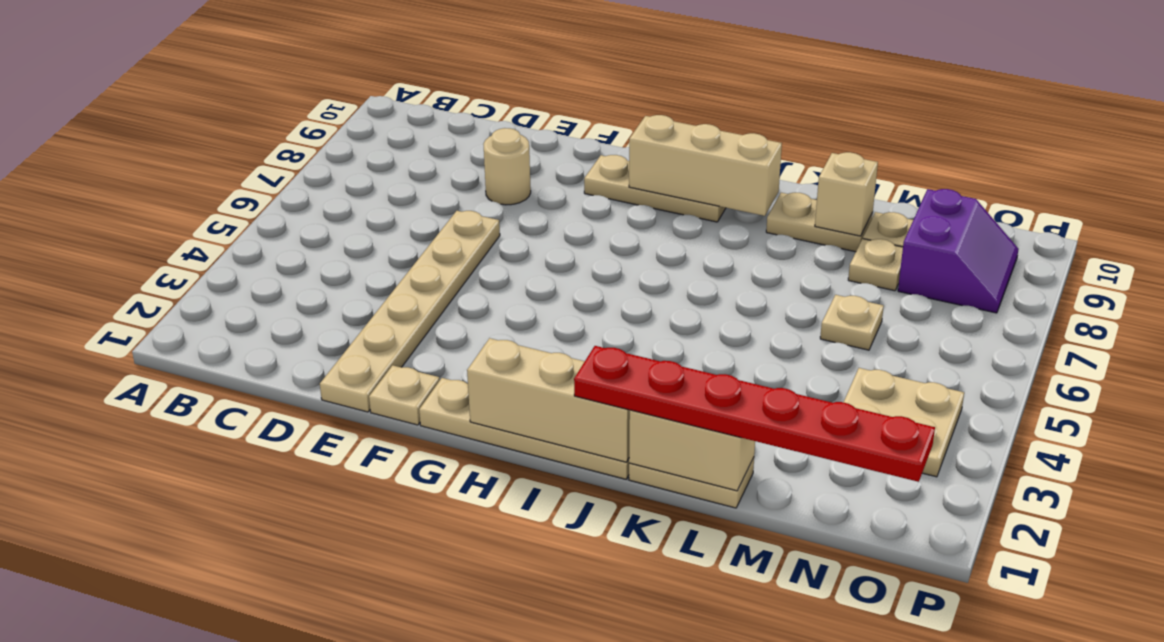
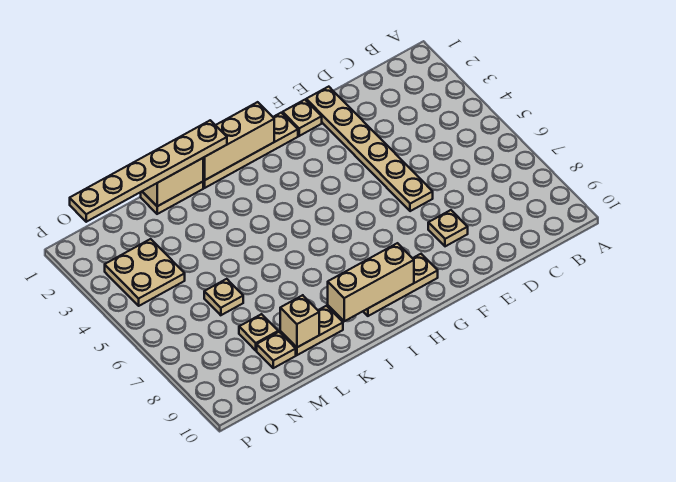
tan 1x1 round brick [484,128,531,205] -> tan 1x1 plate [428,210,468,246]
red 1x6 plate [574,346,935,482] -> tan 1x6 plate [70,120,227,222]
purple 2x2 slope [898,189,1018,313] -> none

